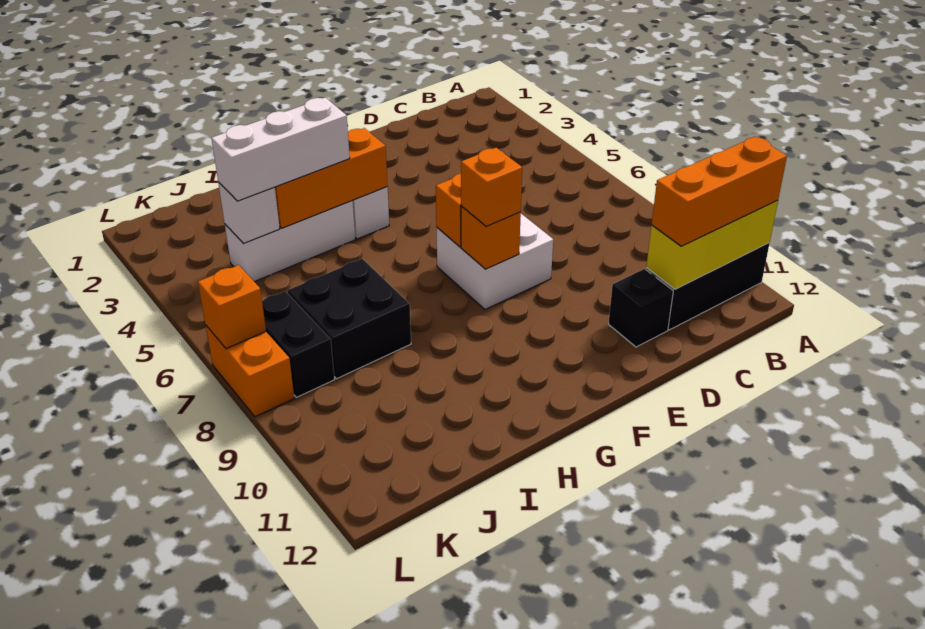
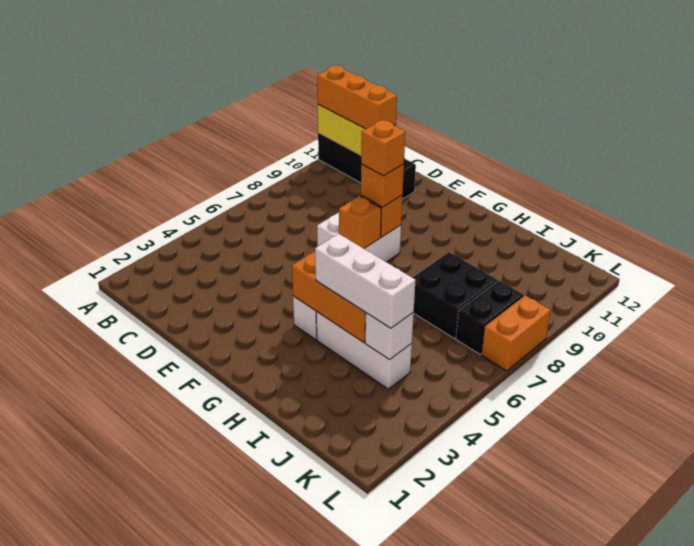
orange 1x1 brick [198,265,266,349] -> orange 1x1 brick moved to [361,120,405,176]

